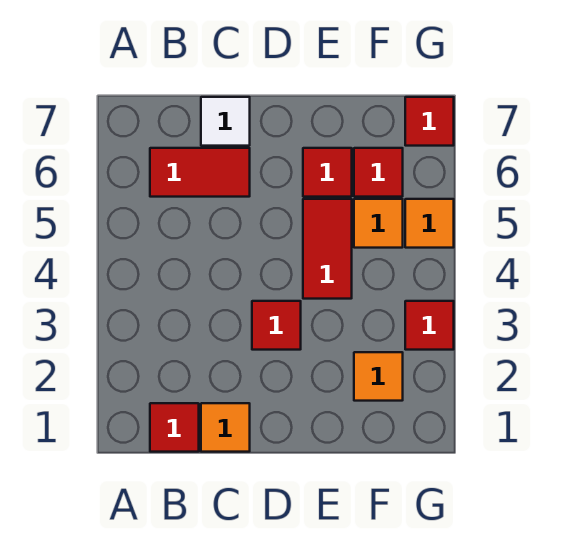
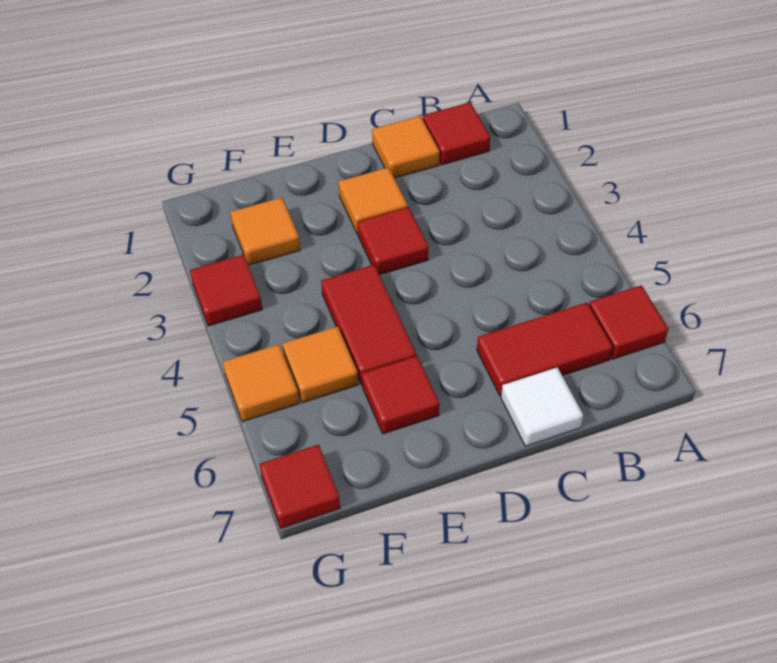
none -> orange 1x1 tile [339,167,408,234]
red 1x1 tile [354,148,403,197] -> red 1x1 tile moved to [589,285,668,359]

